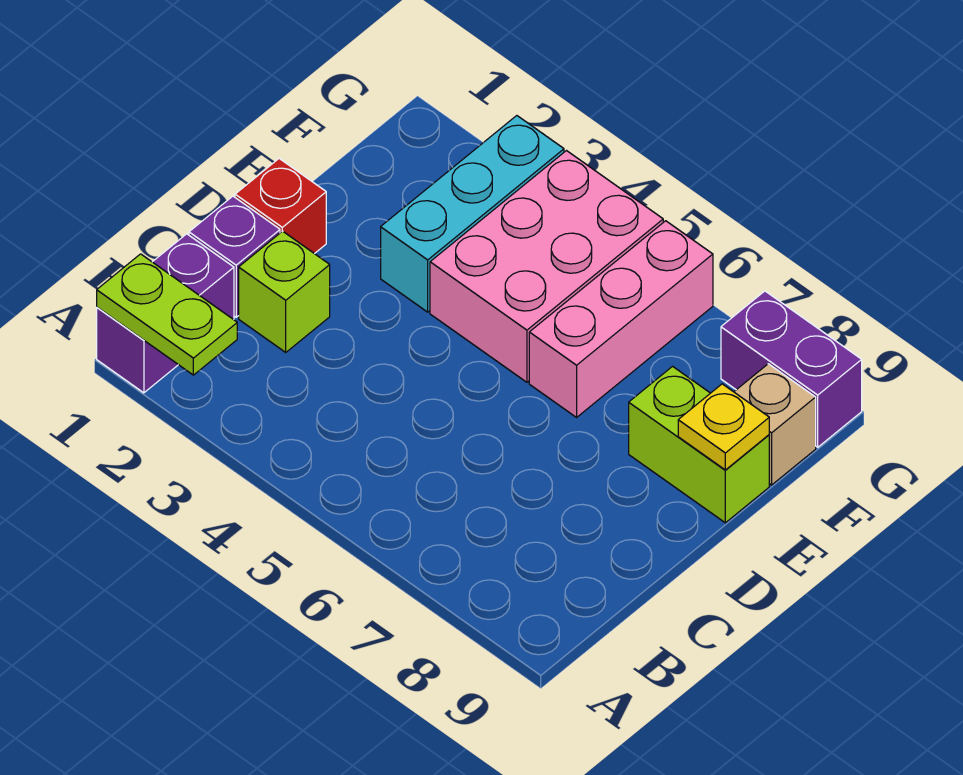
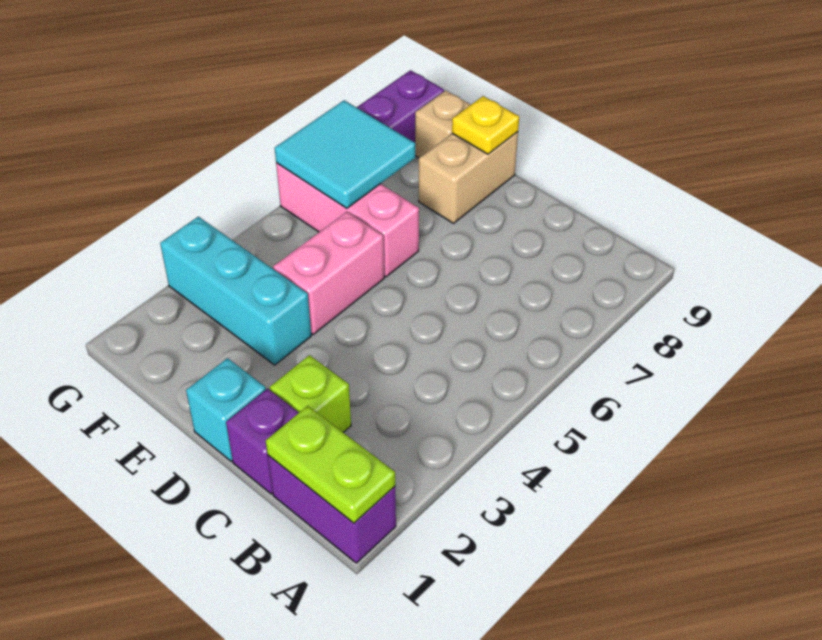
lime 1x2 plate [97,254,237,375] -> lime 1x2 plate turned to [266,406,395,523]
red 1x1 brick [235,159,326,254] -> cyan 1x1 brick [186,358,266,461]
pink 2x3 brick [430,151,663,382] -> pink 1x2 brick [273,212,384,334]
lime 1x2 brick [629,366,769,523] -> tan 1x2 brick [419,132,518,223]
none -> cyan 2x2 tile [275,100,415,208]

